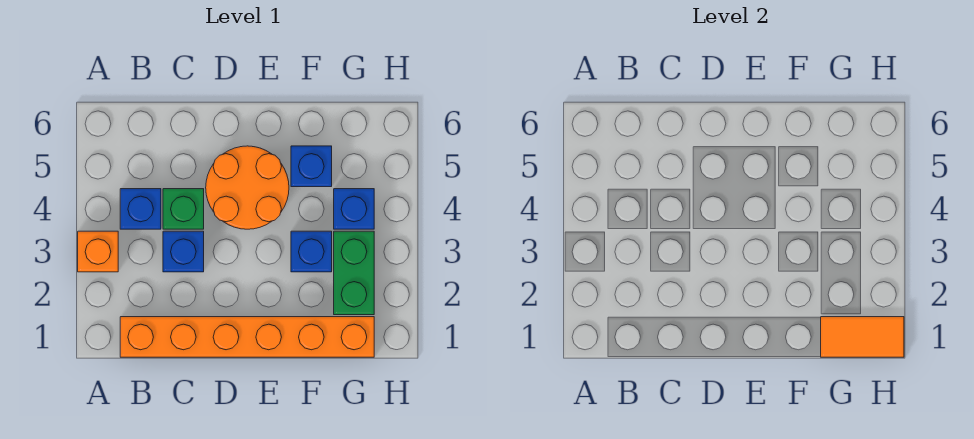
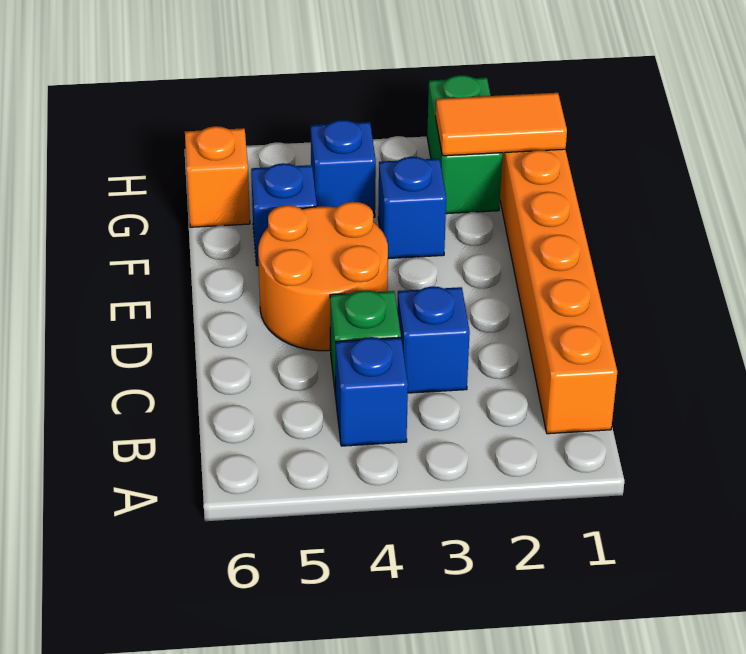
orange 1x1 brick [78,231,118,272] -> orange 1x1 brick moved to [185,126,250,227]
orange 1x2 tile [821,317,904,357] -> orange 1x2 tile turned to [436,93,567,156]
green 1x2 brick [334,231,374,315] -> green 1x2 brick turned to [427,75,502,214]

